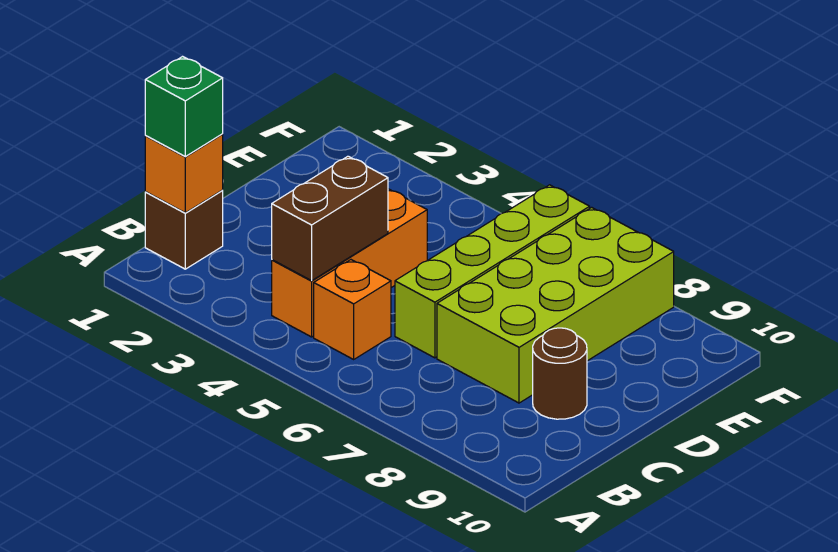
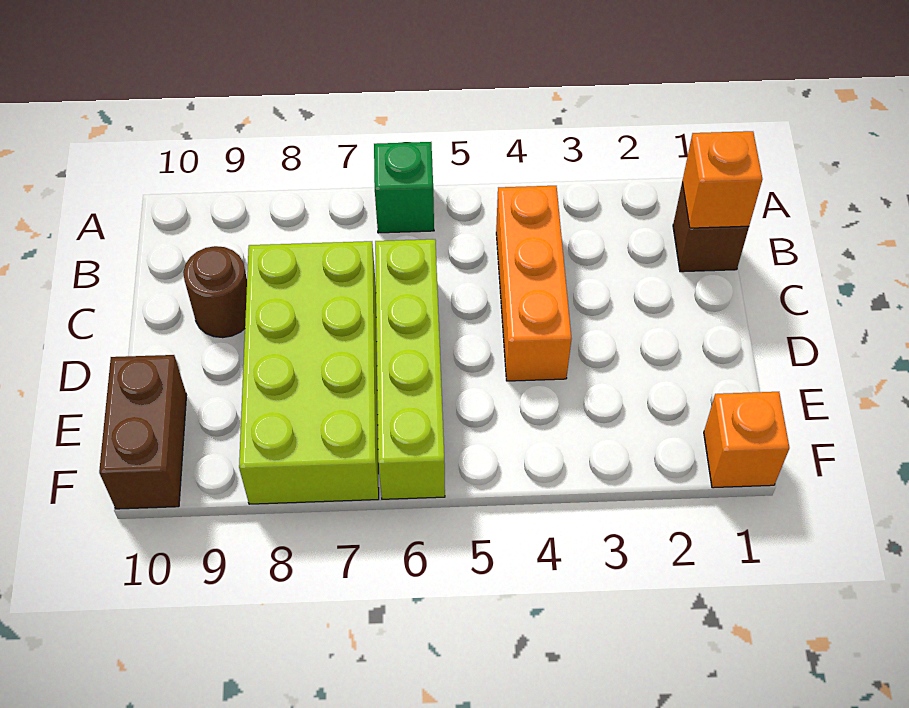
green 1x1 brick [145,57,223,157] -> green 1x1 brick moved to [374,142,434,233]
brown 1x2 brick [272,156,388,281] -> brown 1x2 brick moved to [99,355,187,509]
orange 1x1 brick [314,260,391,359] -> orange 1x1 brick moved to [704,392,789,488]

